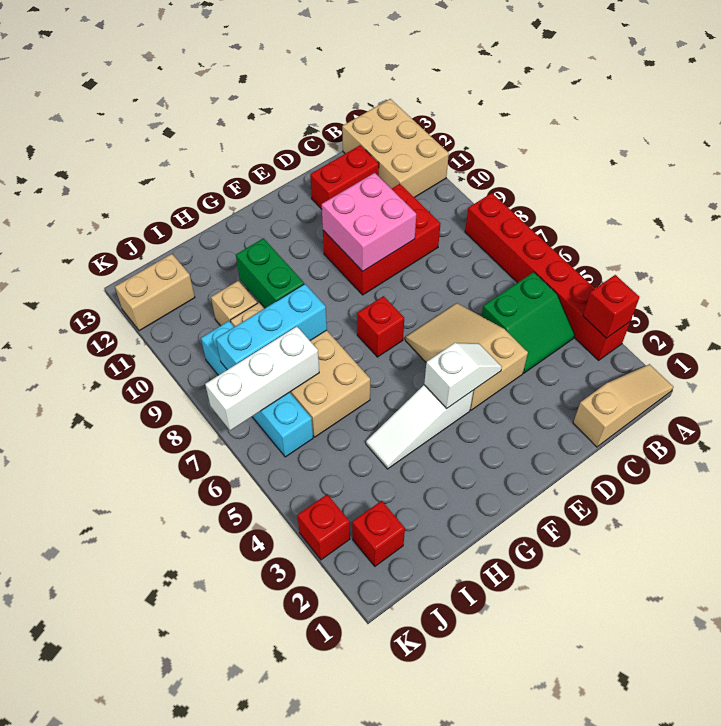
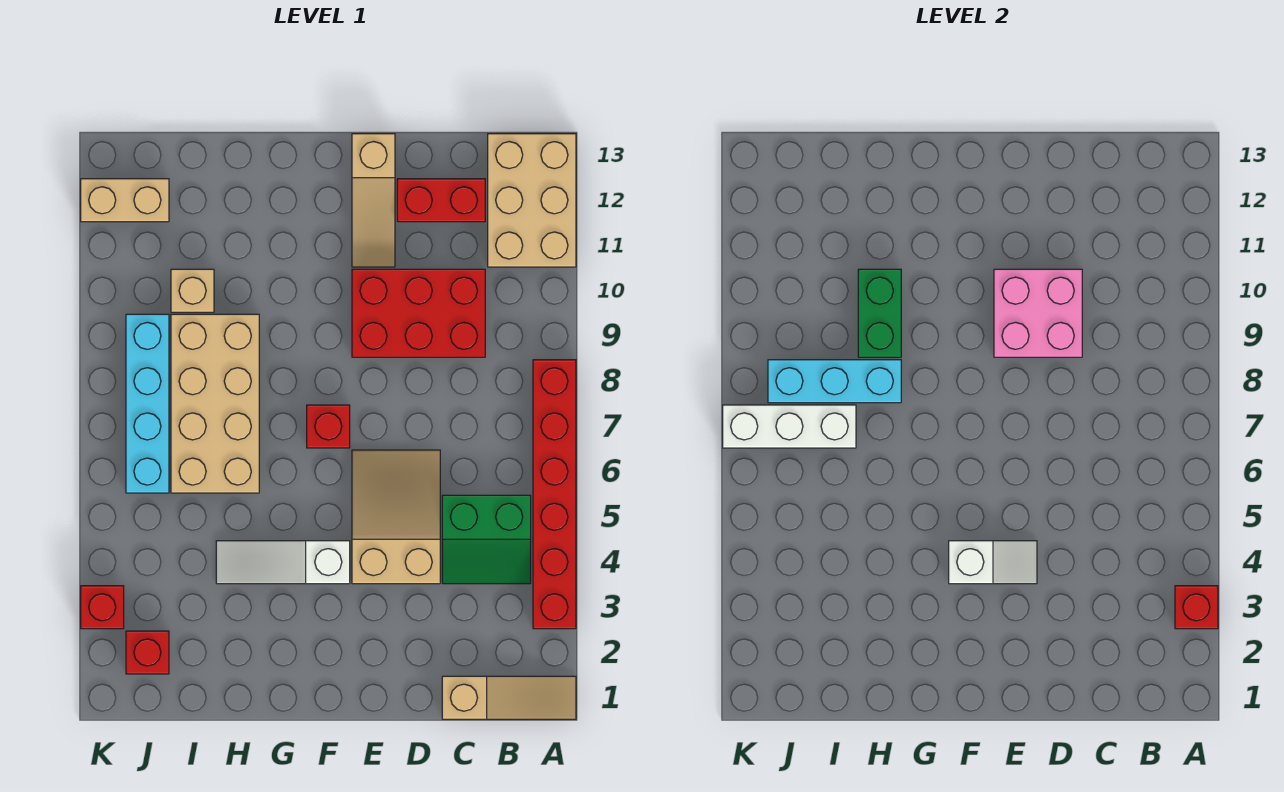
none -> tan 1x3 slope [352,134,395,267]

